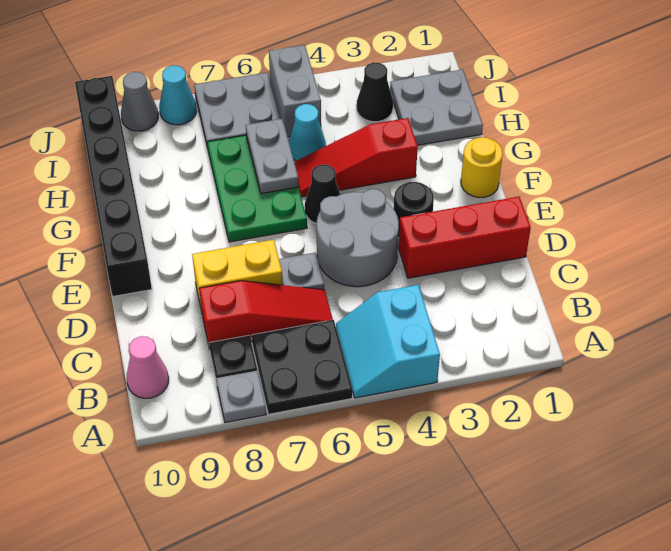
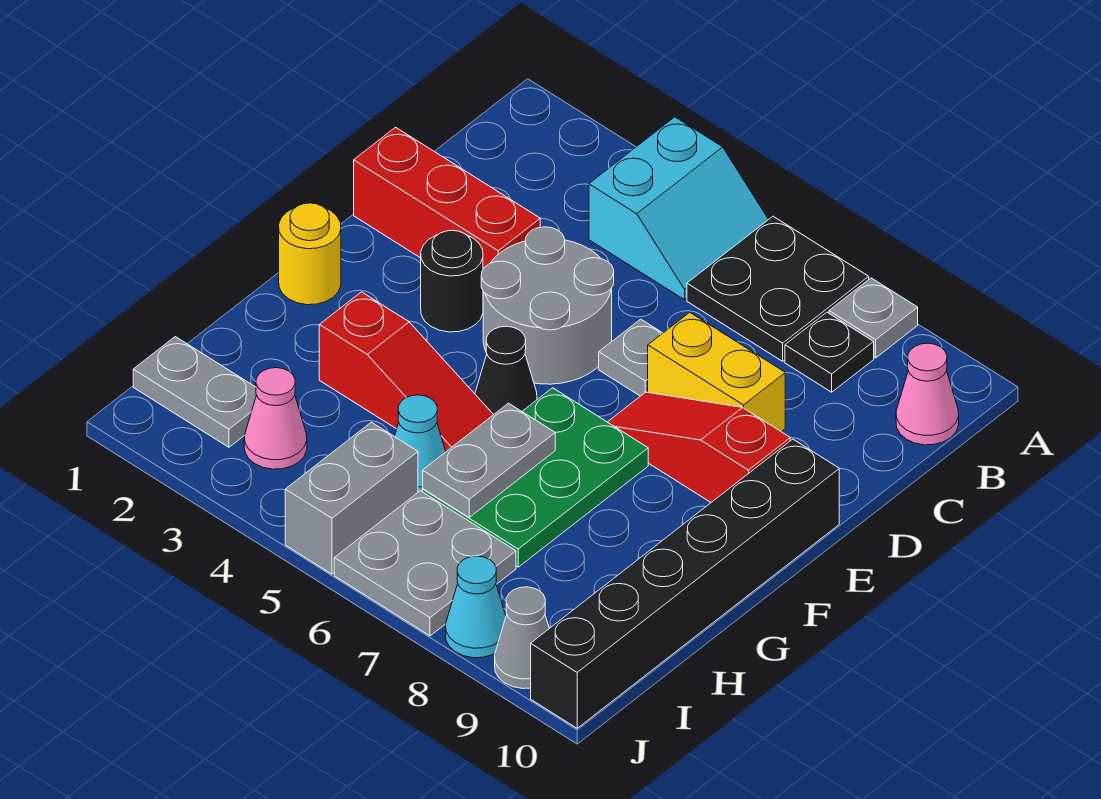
red 1x3 slope [199,281,333,349] -> red 1x3 slope moved to [608,392,790,502]
grey 2x2 plate [390,69,483,145] -> grey 1x2 plate [133,337,256,447]
black 1x1 cone [356,62,393,122] -> pink 1x1 cone [244,368,307,469]

